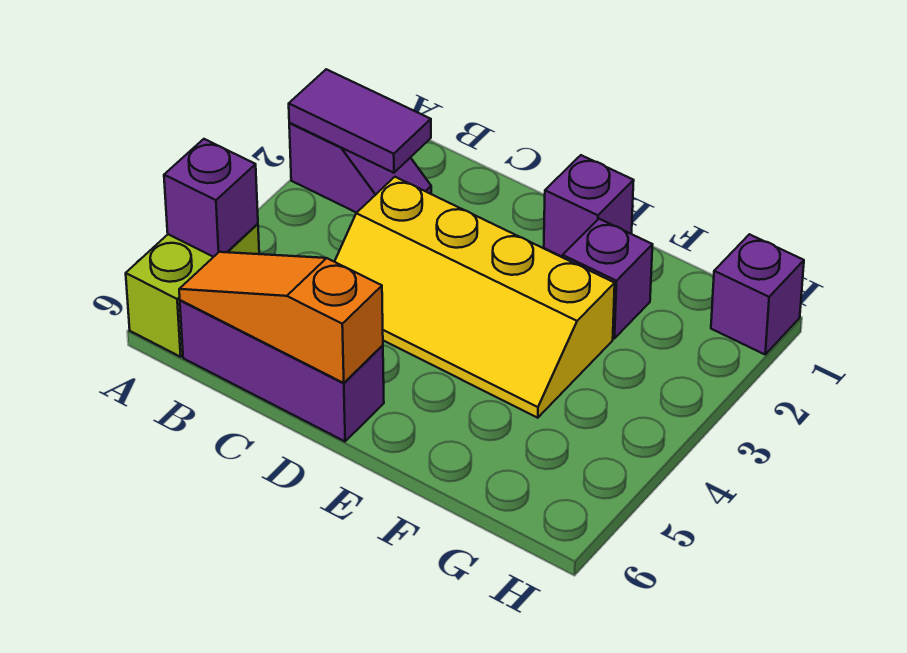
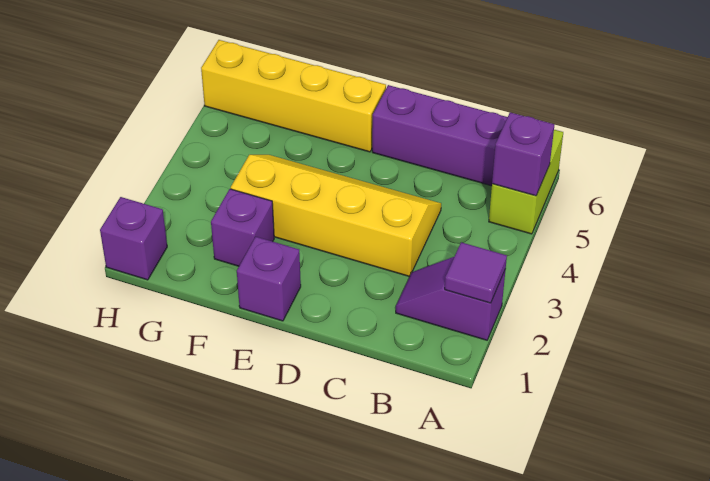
purple 1x2 tile [289,69,431,173] -> purple 1x1 tile [445,242,507,303]
orange 1x3 slope [179,252,383,383] -> none
none -> yellow 1x4 brick [201,40,386,152]

